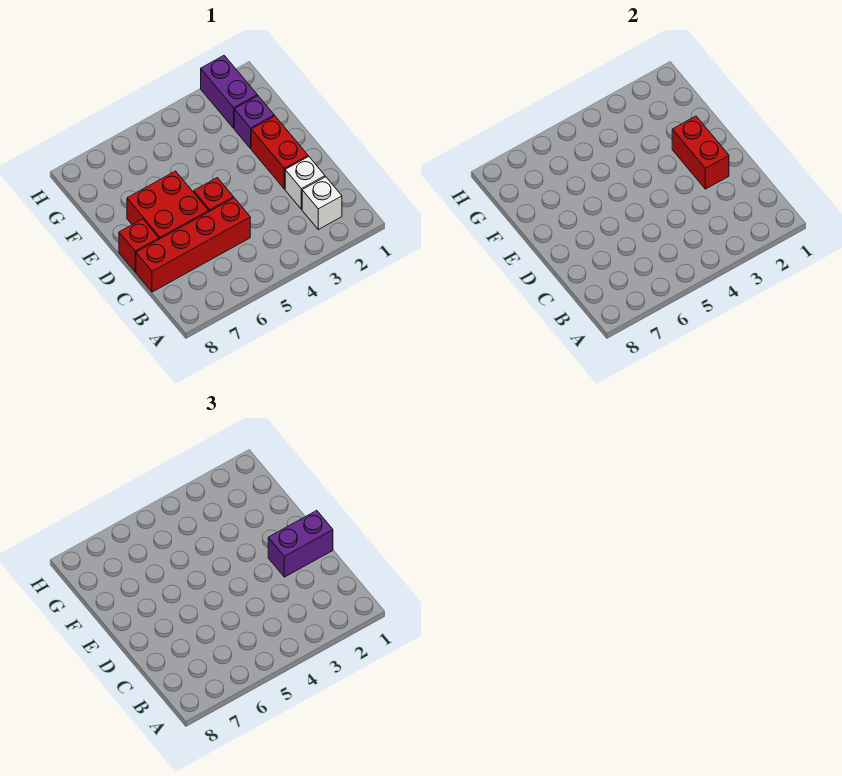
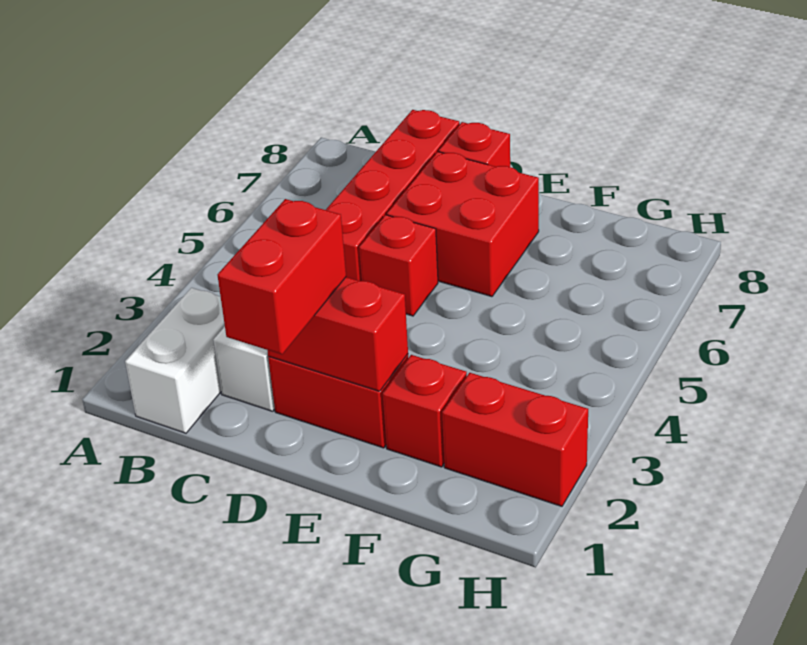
white 1x1 brick [302,177,342,229] -> white 1x2 brick [125,288,225,433]
purple 1x2 brick [268,511,333,577] -> red 1x2 brick [218,199,346,354]
purple 1x1 brick [234,96,274,148] -> red 1x1 brick [383,355,467,467]
purple 1x2 brick [201,56,257,128] -> red 1x2 brick [442,373,588,506]

